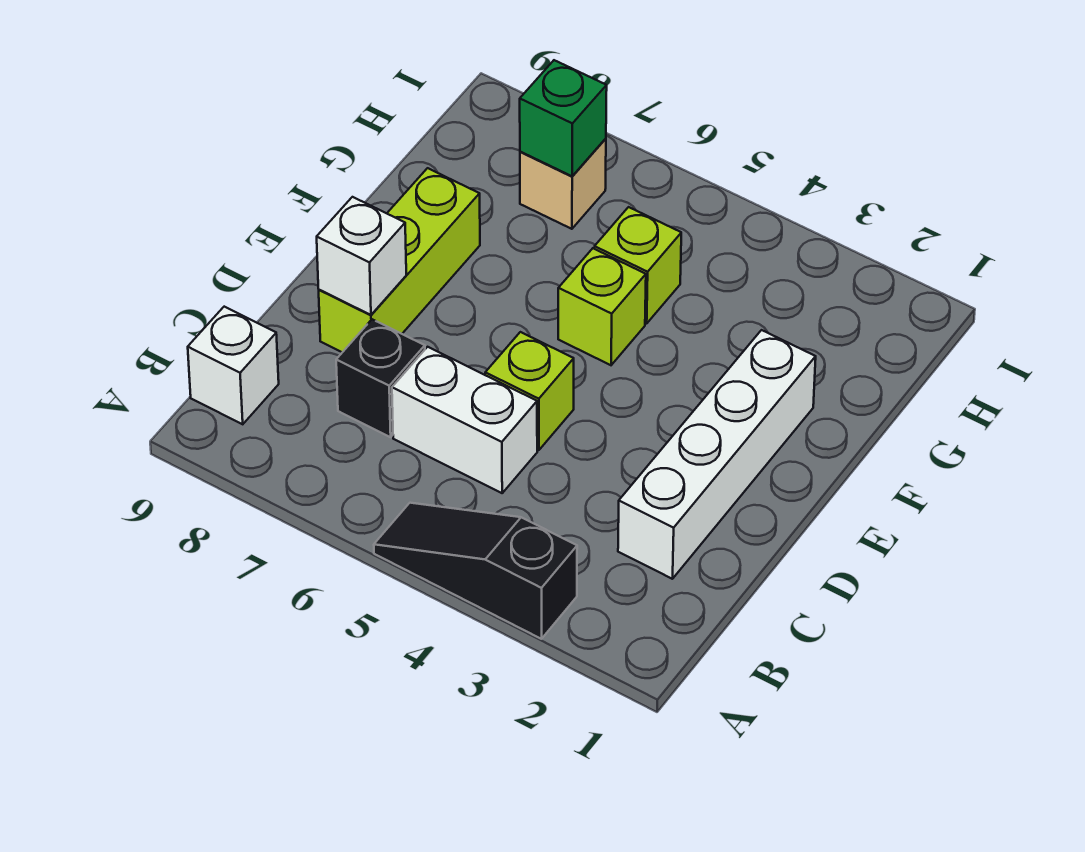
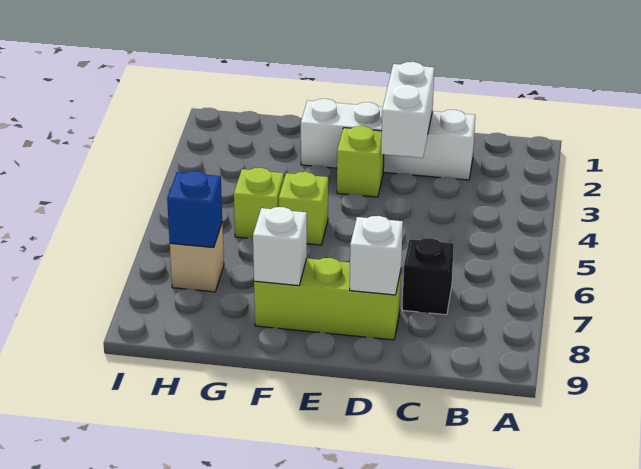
black 1x3 slope [374,503,577,639] -> none
white 1x1 brick [188,307,279,424] -> white 1x1 brick moved to [253,207,307,286]
white 1x2 brick [392,347,537,493] -> white 1x2 brick moved to [381,62,434,158]
lime 1x1 brick [485,332,574,450] -> lime 1x1 brick moved to [337,126,384,197]
green 1x1 brick [520,60,607,176] -> blue 1x1 brick [167,171,222,248]

